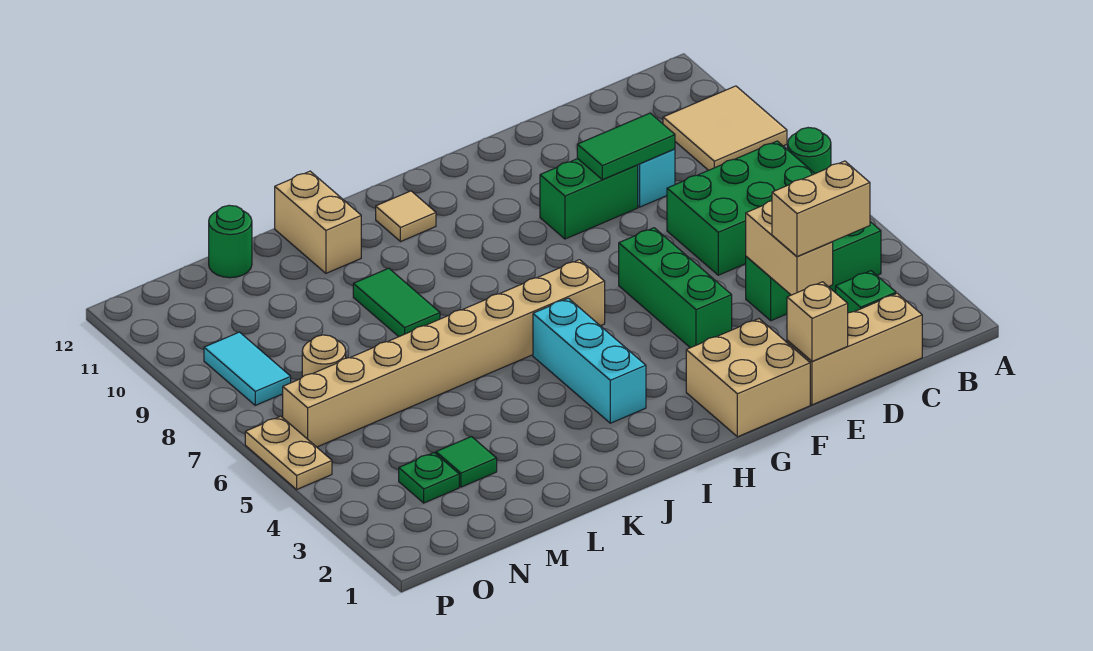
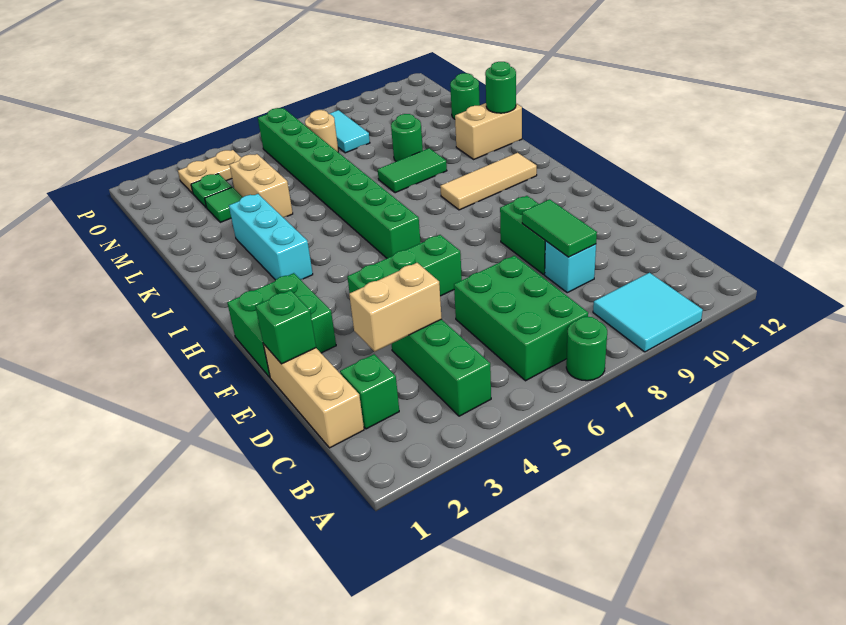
tan 2x2 tile [663,86,787,170] -> cyan 2x2 tile [593,273,703,352]
tan 1x2 brick [772,161,870,257] -> tan 1x2 brick moved to [230,154,293,217]
tan 1x1 brick [787,282,848,361] -> green 1x1 brick [256,290,316,364]
tan 2x2 brick [686,319,810,437] -> green 2x2 brick [227,273,336,377]
tan 1x8 brick [283,260,605,447] -> green 1x8 brick [258,108,421,258]
cyan 1x3 brick [533,298,646,423] -> cyan 1x3 brick turned to [229,194,313,280]
tan 1x1 tile [376,191,436,242] -> tan 1x3 tile [440,153,537,210]
none -> green 1x1 round brick [485,62,516,113]
none -> green 1x1 round brick [391,114,423,161]
cyan 1x2 tile [204,332,291,405] -> cyan 1x2 tile turned to [330,110,370,153]
tan 1x2 plate [245,416,332,489] -> tan 1x2 plate moved to [178,150,241,193]

